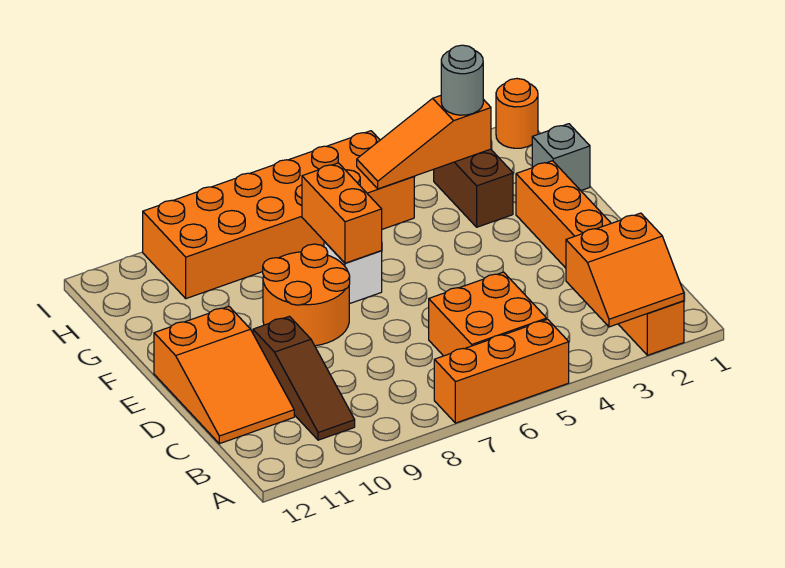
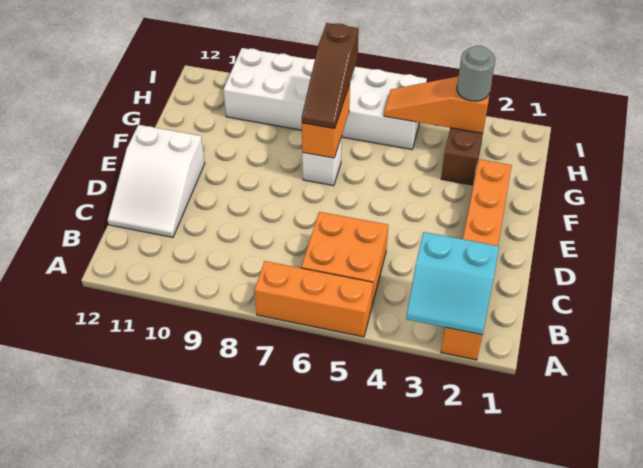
orange 2x2 slope [566,213,684,327] -> cyan 2x2 slope [406,232,499,335]
brown 1x3 slope [253,316,355,440] -> brown 1x3 slope moved to [302,23,359,129]
orange 2x3 slope [154,306,294,444] -> white 2x3 slope [108,125,205,237]
orange 2x2 round brick [263,244,350,346] -> none
grey 1x1 brick [532,124,590,190] -> none
orange 2x6 brick [143,131,414,299] -> white 2x6 brick [223,48,427,149]
orange 1x1 round brick [496,79,538,148] -> none

